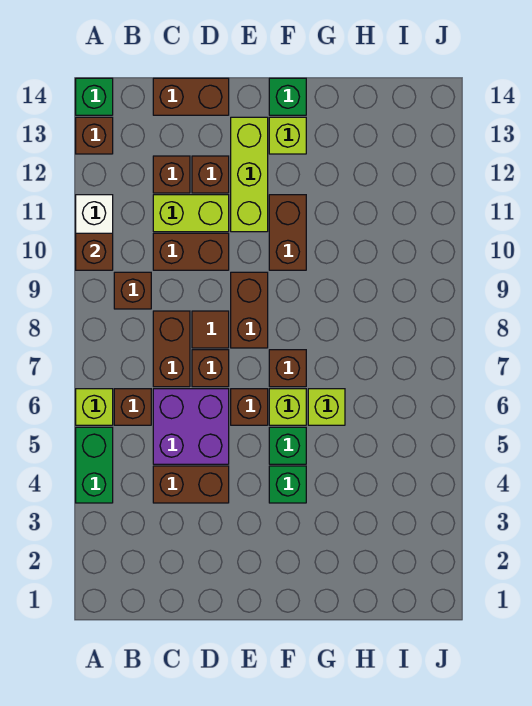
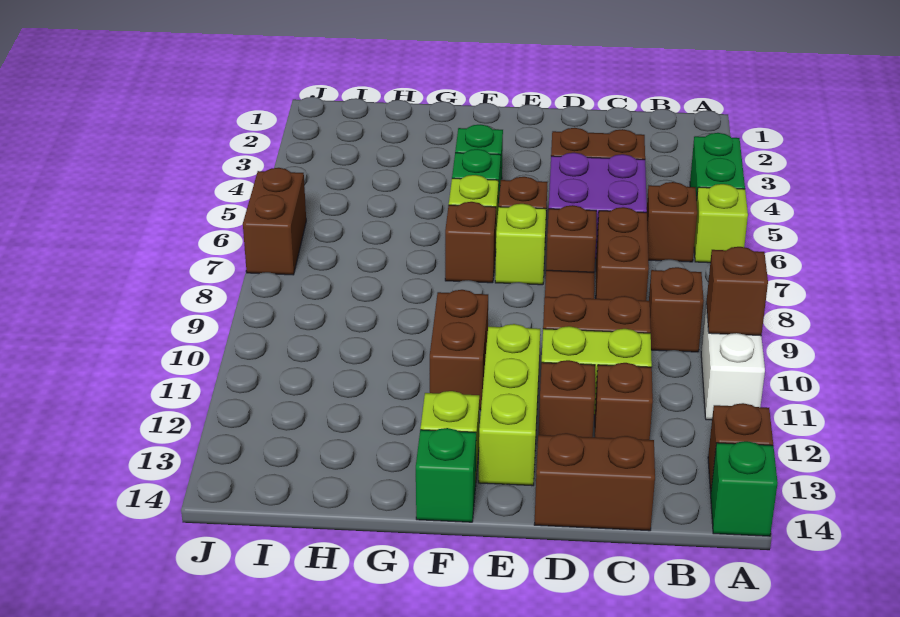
brown 1x2 brick [231,272,268,348] -> brown 1x2 brick moved to [243,168,306,275]
lime 1x1 brick [308,389,345,425] -> lime 1x1 brick moved to [495,204,546,285]

